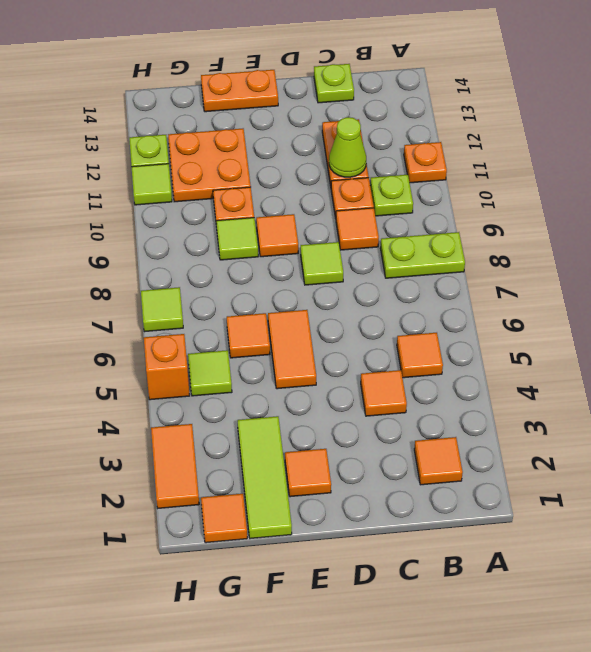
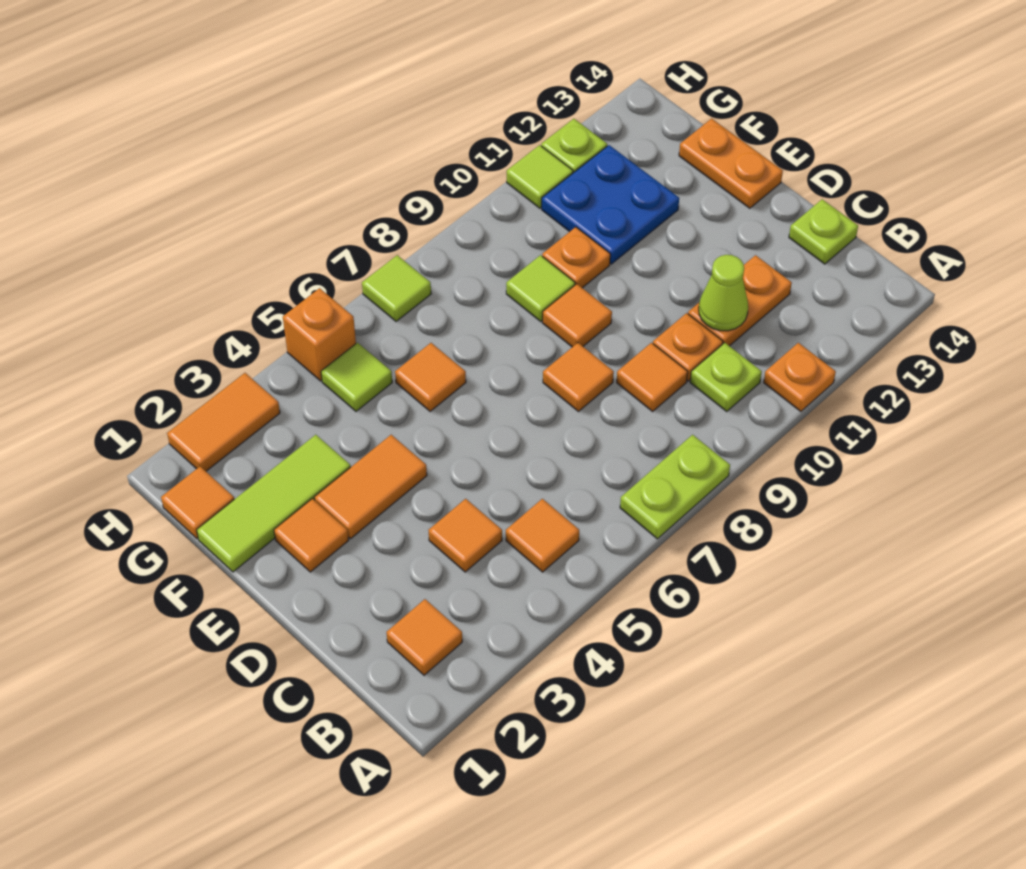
lime 1x2 plate [380,232,465,278] -> lime 1x2 plate turned to [620,435,730,539]
lime 1x1 tile [301,242,343,285] -> orange 1x1 tile [543,343,614,411]
orange 1x2 tile [268,310,316,389] -> orange 1x2 tile moved to [314,435,427,539]
orange 2x2 plate [168,129,251,202] -> blue 2x2 plate [542,145,679,264]

